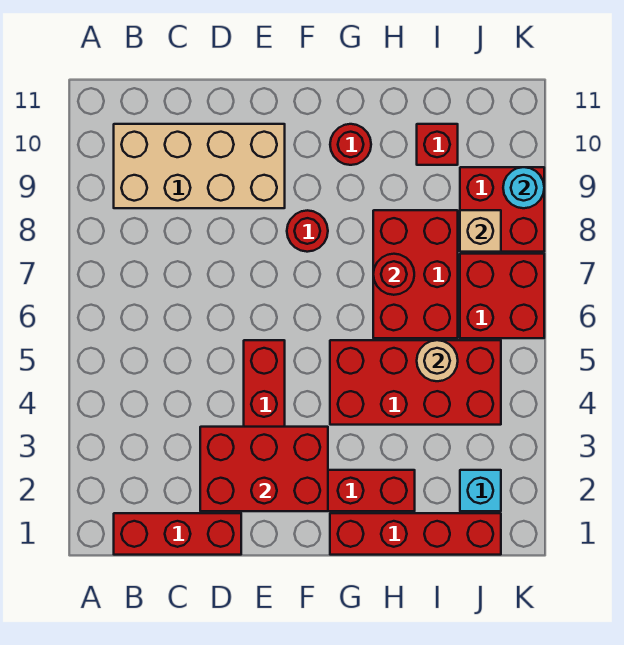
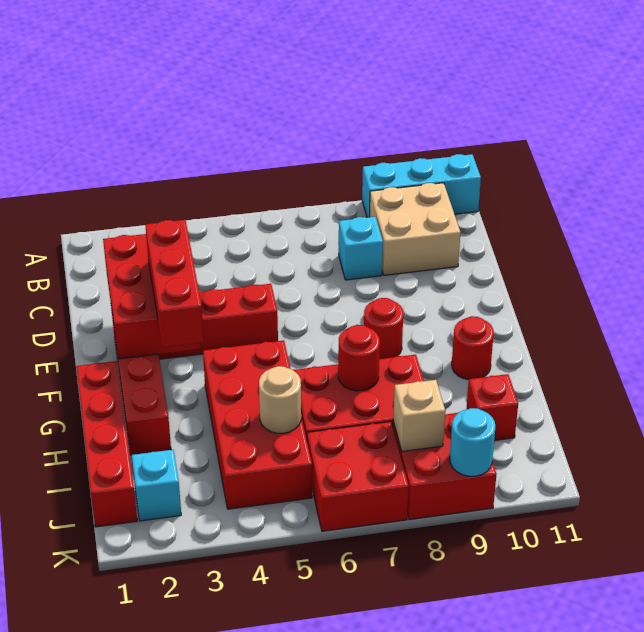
none -> cyan 1x3 brick [362,154,481,218]
red 1x3 brick [114,513,241,555] -> red 1x3 brick moved to [145,220,204,348]
tan 2x4 brick [114,124,285,208] -> tan 2x2 brick [369,183,460,275]
none -> cyan 1x1 brick [339,217,383,280]

